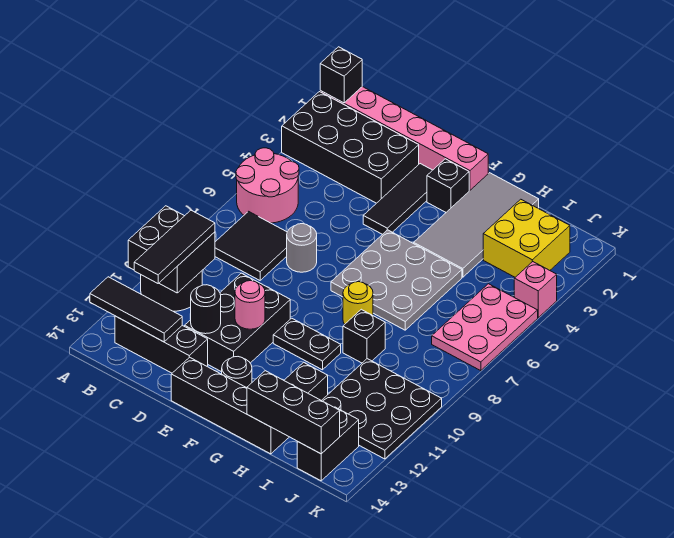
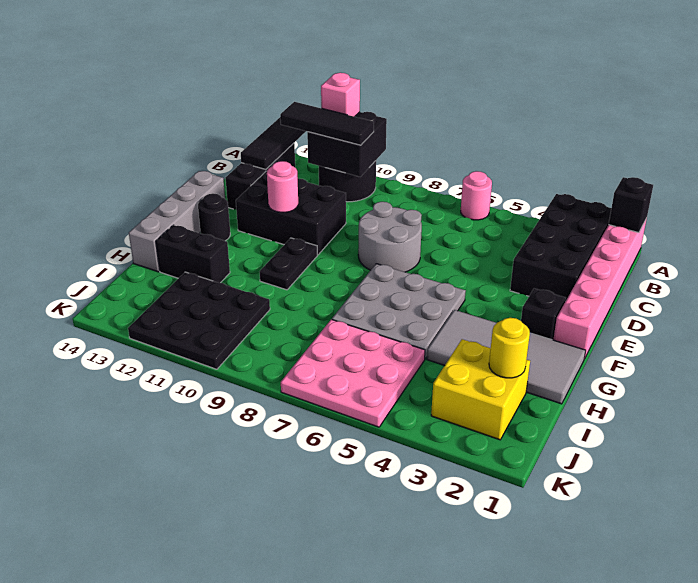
pink 2x2 round brick [236,148,299,223] -> pink 1x1 round brick [461,171,492,220]
black 2x2 tile [215,211,287,280] -> none
grey 1x1 round brick [287,224,317,272] -> grey 2x2 round brick [358,202,422,272]
black 1x1 round brick [190,285,221,334] -> none
black 1x3 tile [363,164,432,234] -> none
black 1x4 brick [171,357,289,454] -> grey 1x4 brick [129,171,225,272]
yellow 1x1 round brick [343,282,373,324] -> yellow 1x1 round brick moved to [489,318,530,378]
black 1x1 brick [343,309,385,363] -> none
black 1x3 brick [247,371,340,454] -> none
pink 2x3 plate [432,284,538,371] -> pink 3x3 plate [281,319,425,427]
black 1x2 brick [297,407,359,481] -> none
pink 1x1 brick [514,262,557,317] -> pink 1x1 brick moved to [321,73,360,117]

